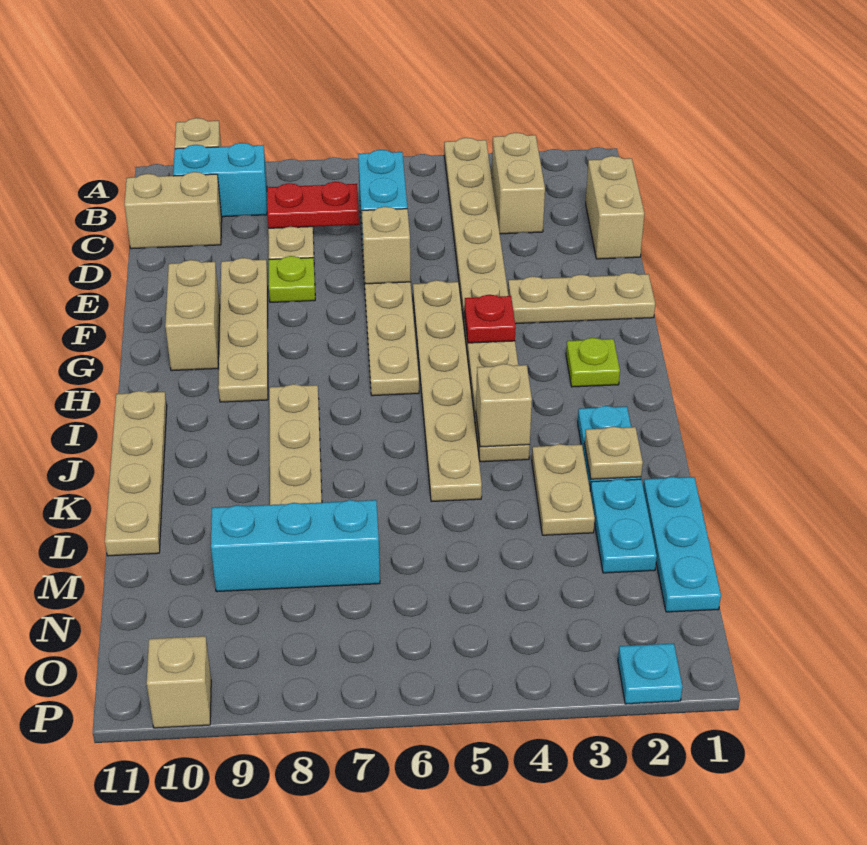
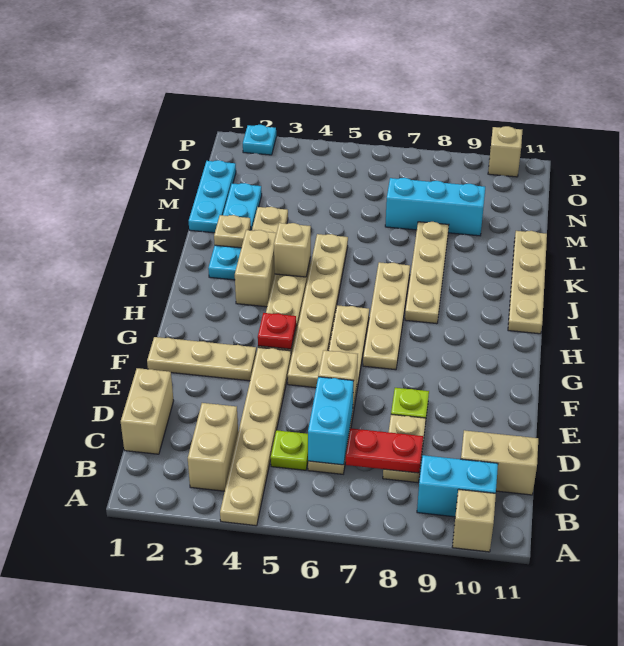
tan 1x4 plate [218,258,268,402] -> tan 1x4 plate moved to [363,262,410,370]
tan 1x2 brick [165,260,220,371] -> tan 1x2 brick moved to [235,230,276,307]
lime 1x1 plate [566,338,620,387] -> lime 1x1 plate moved to [271,430,308,470]

